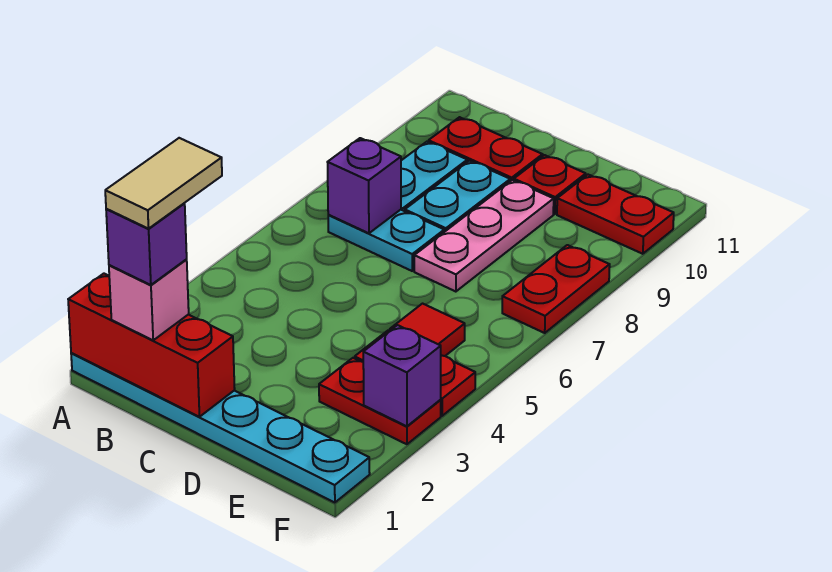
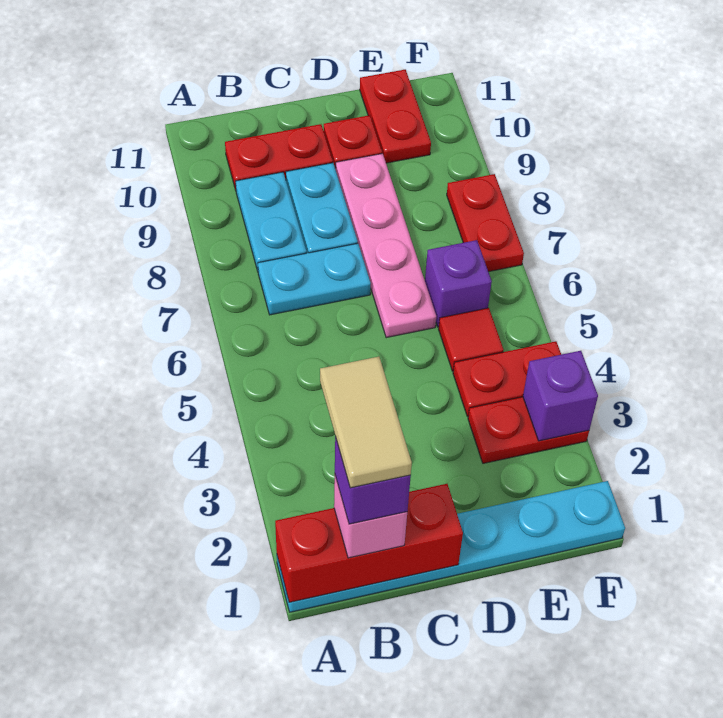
purple 1x1 brick [328,138,401,233] -> purple 1x1 brick moved to [425,240,492,327]
pink 1x3 plate [414,180,554,292] -> pink 1x4 plate [336,154,436,338]
red 1x2 plate [557,175,674,254] -> red 1x2 plate turned to [360,70,431,163]

